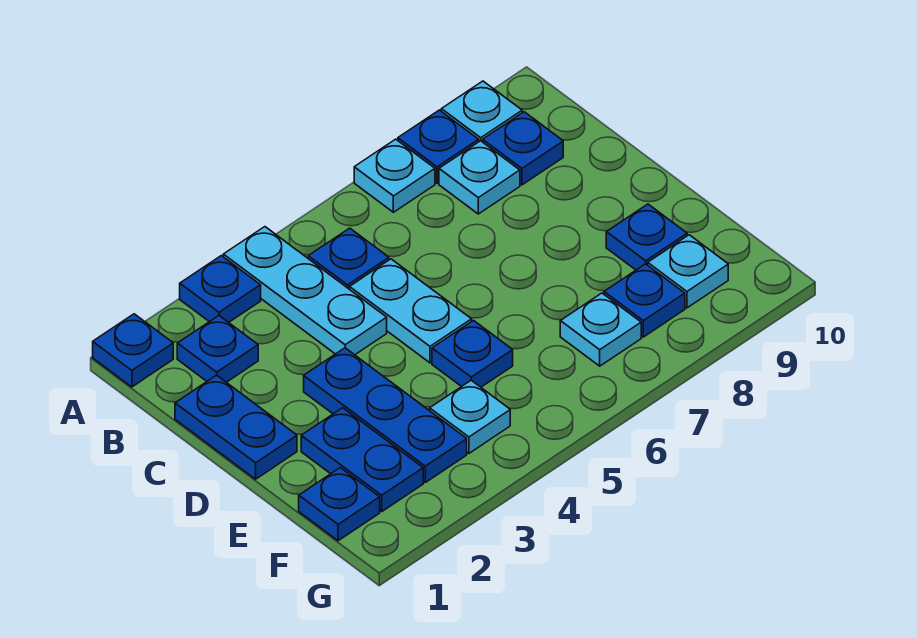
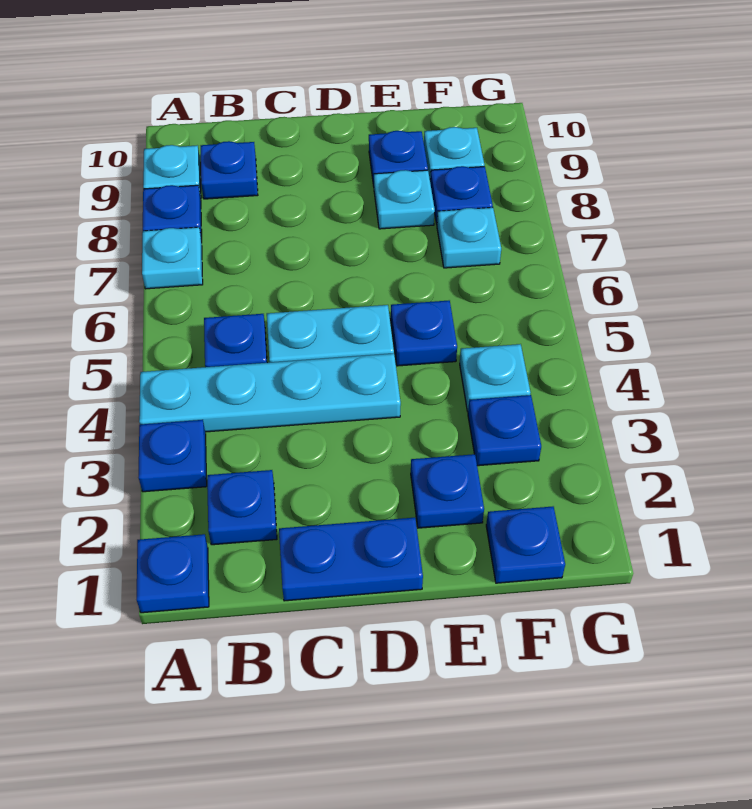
cyan 1x3 plate [223,227,387,355] -> cyan 1x4 plate [139,353,401,432]
cyan 1x1 plate [439,141,520,214] -> cyan 1x1 plate moved to [374,170,435,229]
blue 1x3 plate [304,348,467,482] -> blue 1x1 plate [468,395,541,466]
blue 1x2 plate [301,408,423,511] -> blue 1x1 plate [411,454,484,528]

